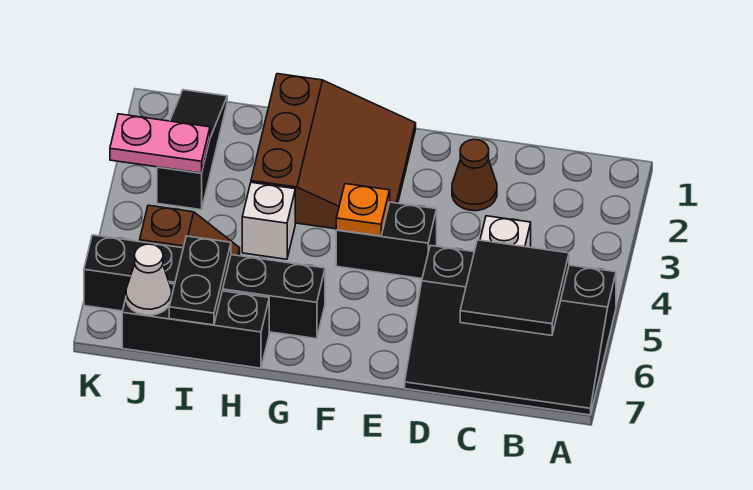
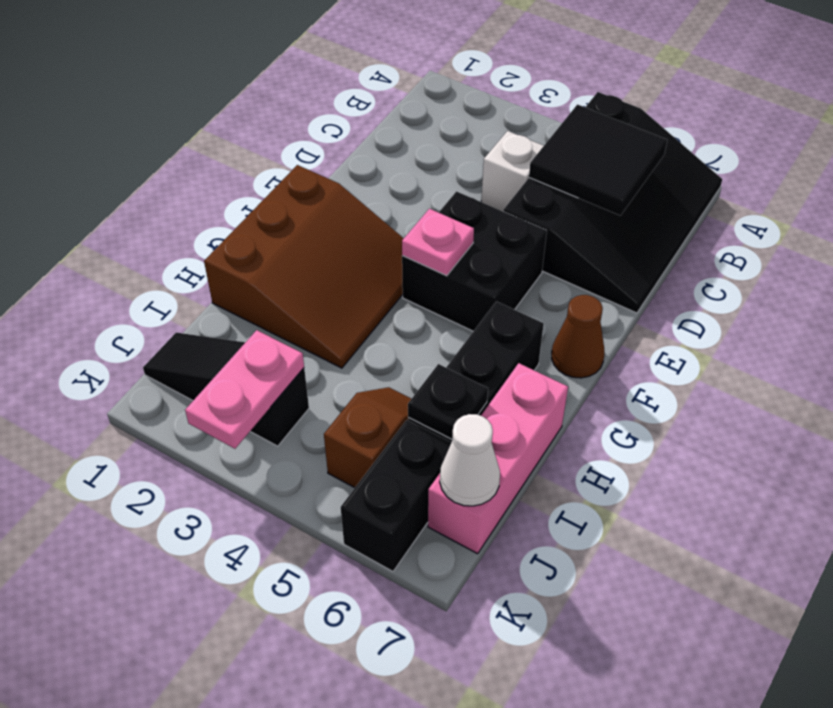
brown 1x1 cone [452,139,497,211] -> brown 1x1 cone moved to [552,295,604,378]
black 1x2 brick [336,202,437,279] -> black 2x2 brick [402,191,547,331]
brown 3x3 slope [251,74,416,229] -> brown 3x3 slope turned to [204,165,404,368]
orange 1x1 plate [336,184,390,236] -> pink 1x1 plate [402,209,474,276]
white 1x1 brick [242,182,295,259] -> none
black 1x3 brick [122,283,269,368] -> pink 1x3 brick [428,363,568,554]
black 1x2 plate [169,236,231,325] -> black 1x1 plate [408,364,488,440]

